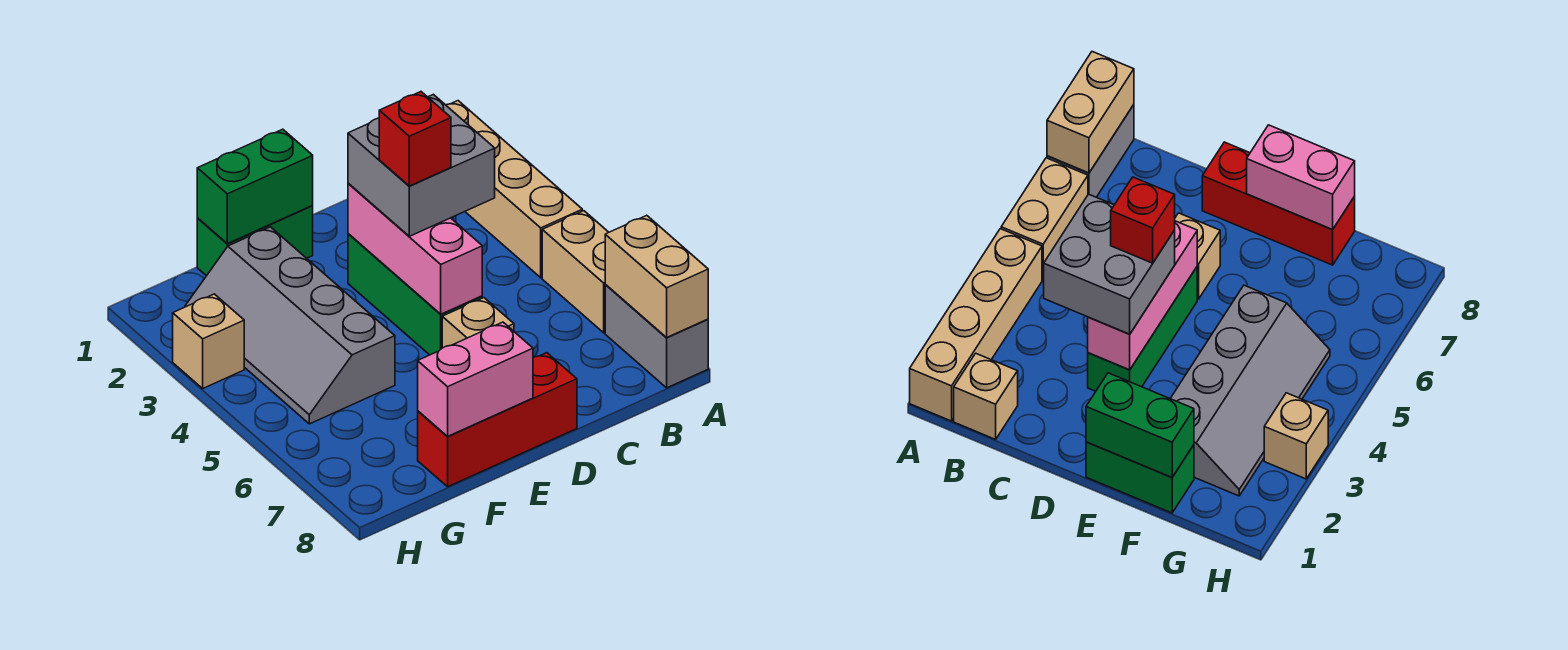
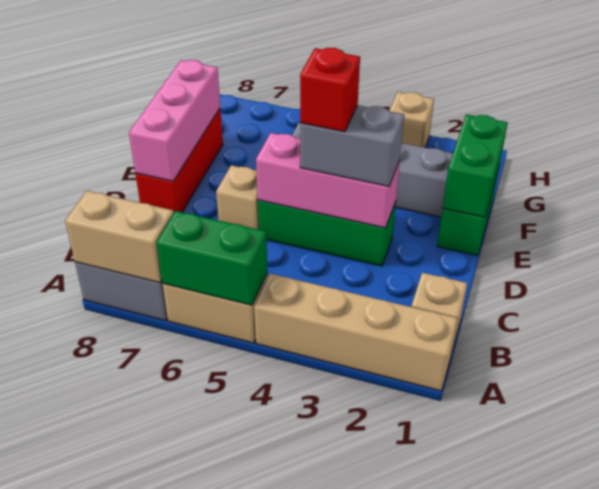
none -> green 1x2 brick [156,211,268,305]
grey 2x2 brick [348,94,495,236] -> grey 1x2 brick [300,105,404,186]
pink 1x2 brick [418,322,533,437] -> pink 1x3 brick [129,60,220,181]

